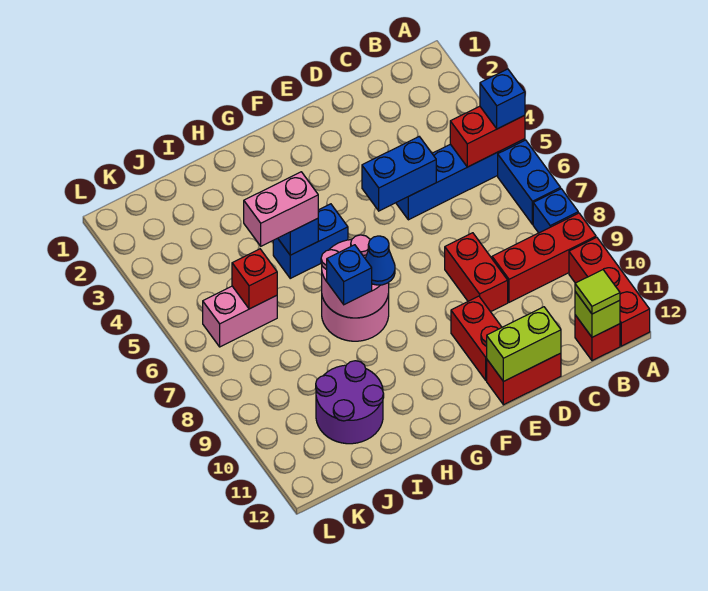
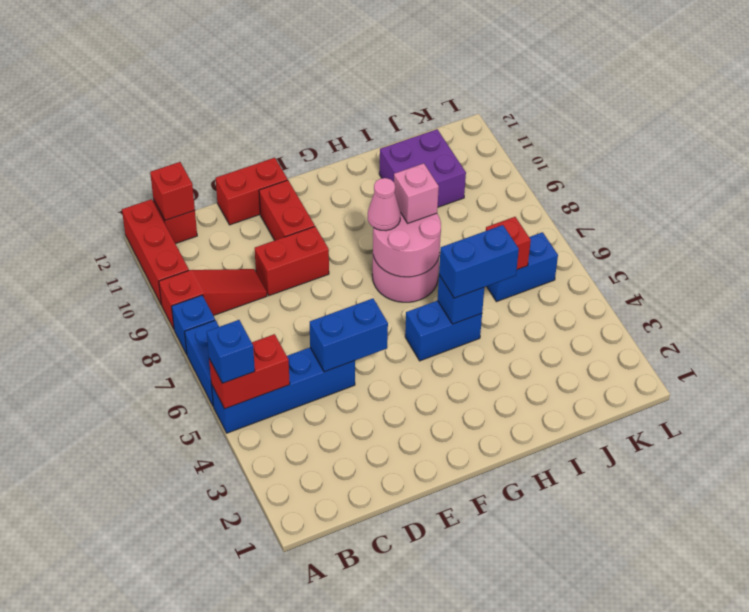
red 1x3 brick [492,213,596,302] -> red 1x3 slope [159,269,267,329]
lime 1x1 brick [575,292,620,337] -> red 1x1 brick [150,162,195,220]
lime 1x1 tile [575,270,620,314] -> none
red 1x2 brick [445,233,508,312] -> red 1x2 brick turned to [255,226,329,296]
lime 1x2 brick [487,307,561,382] -> none
blue 1x1 cone [365,236,395,285] -> pink 1x1 cone [368,178,401,231]
pink 1x2 brick [244,172,318,246] -> blue 1x2 brick [439,225,519,298]
blue 1x1 brick [327,245,372,305] -> pink 1x1 brick [394,163,439,223]
purple 2x2 round brick [316,361,384,444] -> purple 2x2 brick [379,129,466,207]
pink 1x2 brick [203,286,277,347] -> blue 1x2 brick [487,232,558,302]

